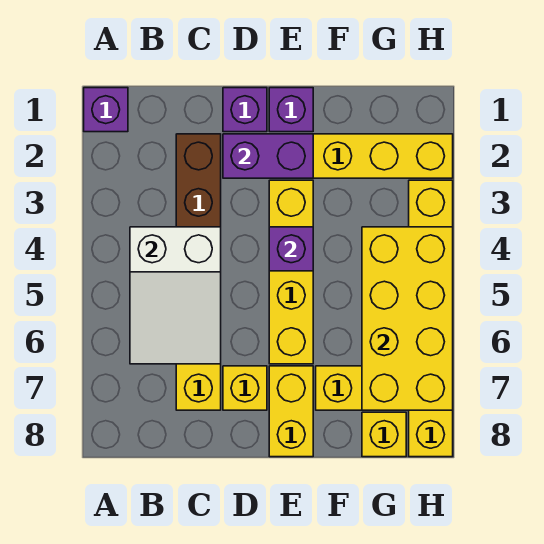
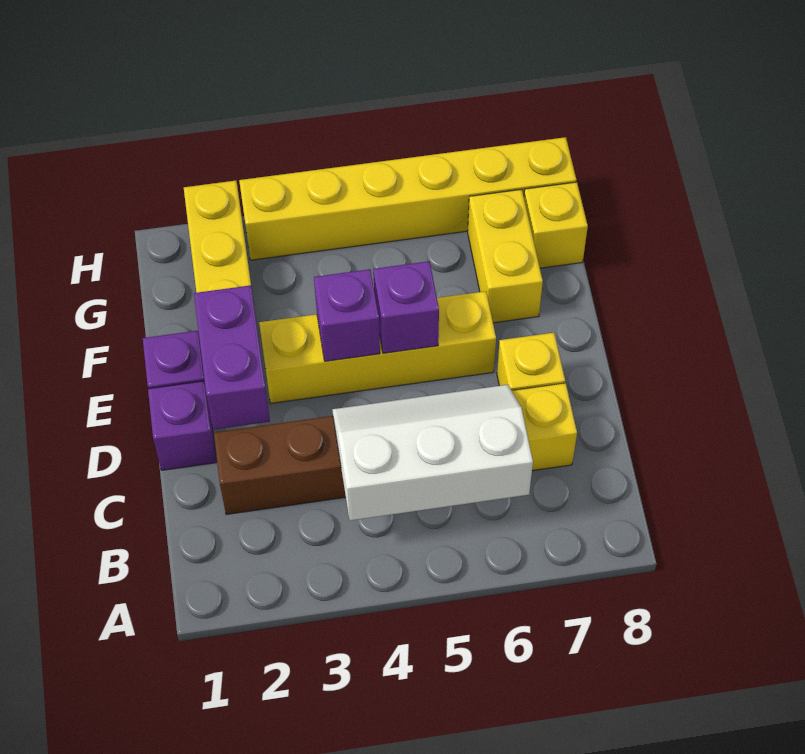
purple 1x1 brick [84,88,128,132] -> purple 1x1 brick moved to [373,261,439,353]
white 2x3 slope [130,227,221,364] -> white 2x3 slope turned to [332,385,533,520]
yellow 1x2 brick [269,366,313,457] -> none
yellow 2x4 brick [362,227,453,410] -> none

